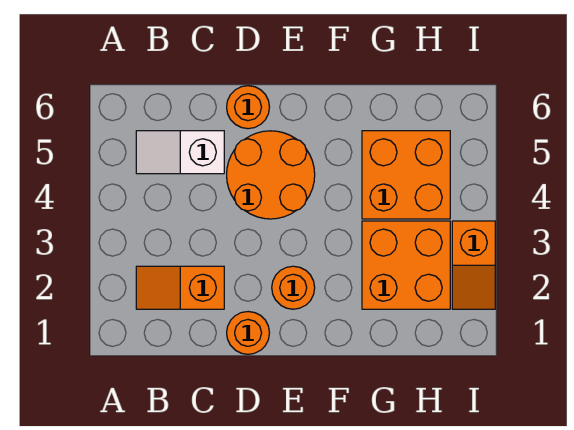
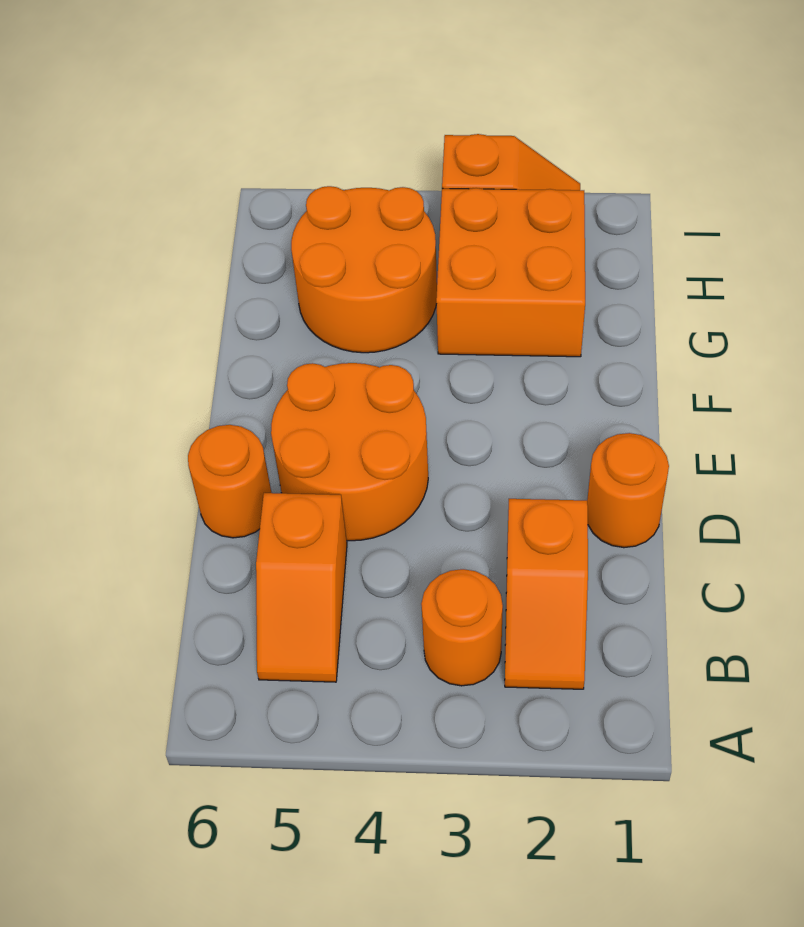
white 1x2 slope [136,131,224,174] -> orange 1x2 slope [256,493,347,682]
orange 1x1 round brick [272,266,315,309] -> orange 1x1 round brick moved to [421,569,503,686]
orange 2x2 brick [362,131,450,219] -> orange 2x2 round brick [291,186,437,353]

